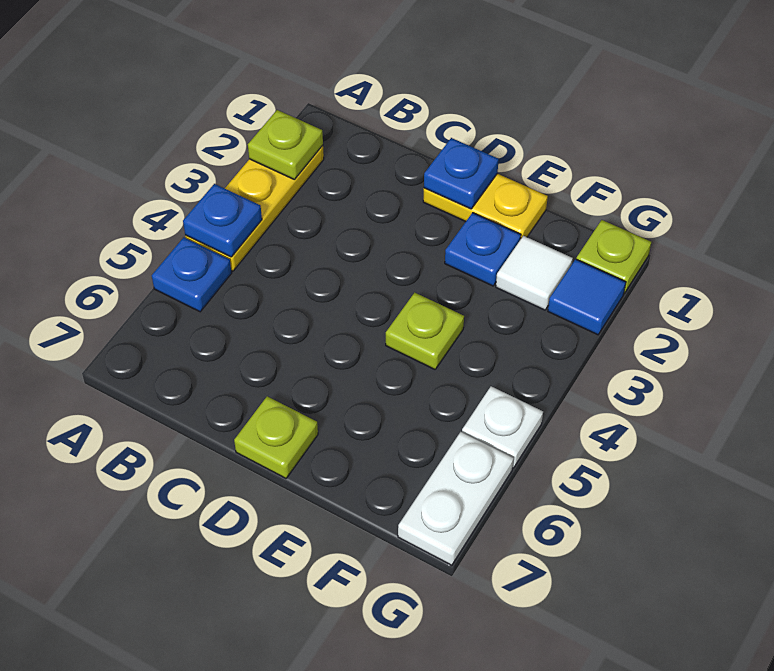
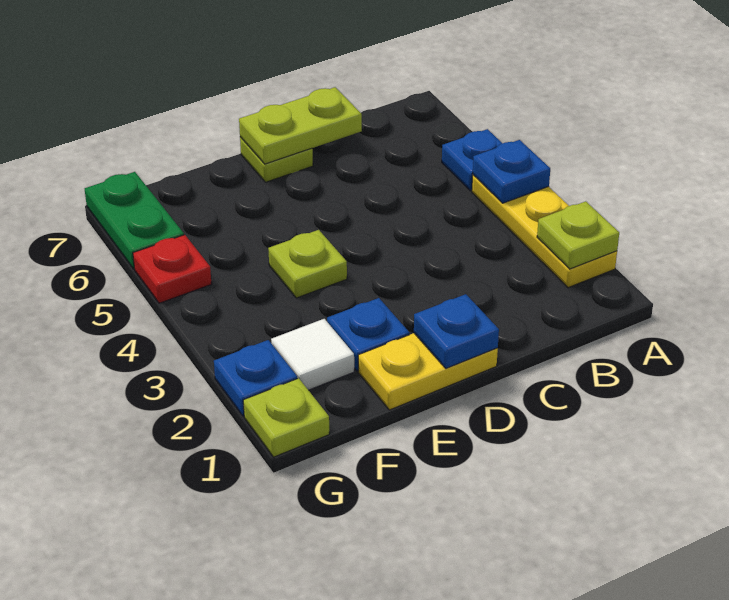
none -> lime 1x2 plate [239,87,362,164]
blue 1x1 tile [548,259,626,335] -> blue 1x1 plate [214,340,297,416]
white 1x1 plate [462,386,543,468] -> red 1x1 plate [133,235,211,303]
white 1x2 plate [398,432,514,565] -> green 1x2 plate [85,172,184,269]

